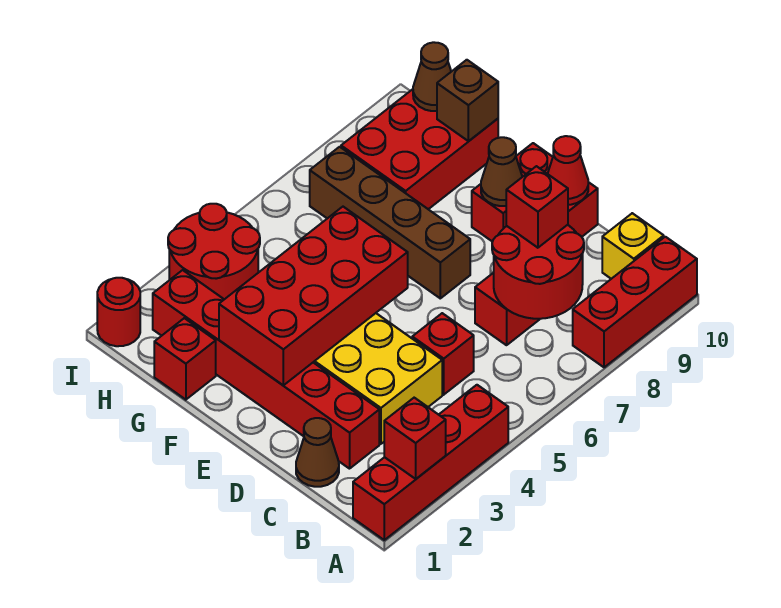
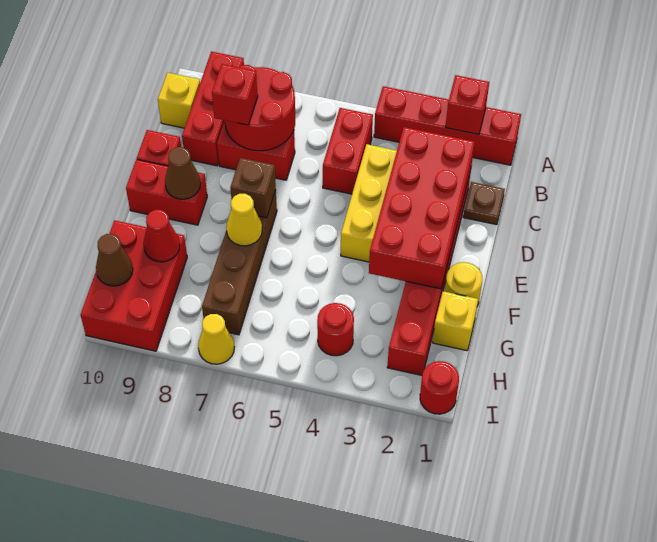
red 1x3 brick [573,237,697,367] -> red 1x3 brick turned to [182,52,244,166]
brown 1x1 cone [296,418,339,487] -> brown 1x1 plate [463,182,505,225]
red 1x1 brick [412,313,474,395] -> red 1x2 brick [323,108,373,194]
red 1x1 cone [548,136,588,205] -> red 1x1 cone moved to [143,210,180,262]
red 2x4 brick [219,207,408,385] -> red 2x4 brick turned to [369,127,475,289]
none -> yellow 1x1 round brick [445,262,482,306]
none -> yellow 1x1 cone [226,194,262,246]
red 1x1 brick [154,318,216,400] -> yellow 1x1 brick [433,291,478,351]
red 2x3 brick [341,89,498,209] -> red 2x3 brick turned to [80,220,187,351]
brown 1x1 brick [437,60,498,141] -> brown 1x1 brick moved to [230,158,276,218]
red 2x2 round brick [168,204,260,299] -> red 1x1 round brick [317,303,354,356]
none -> yellow 1x1 cone [198,314,234,364]

